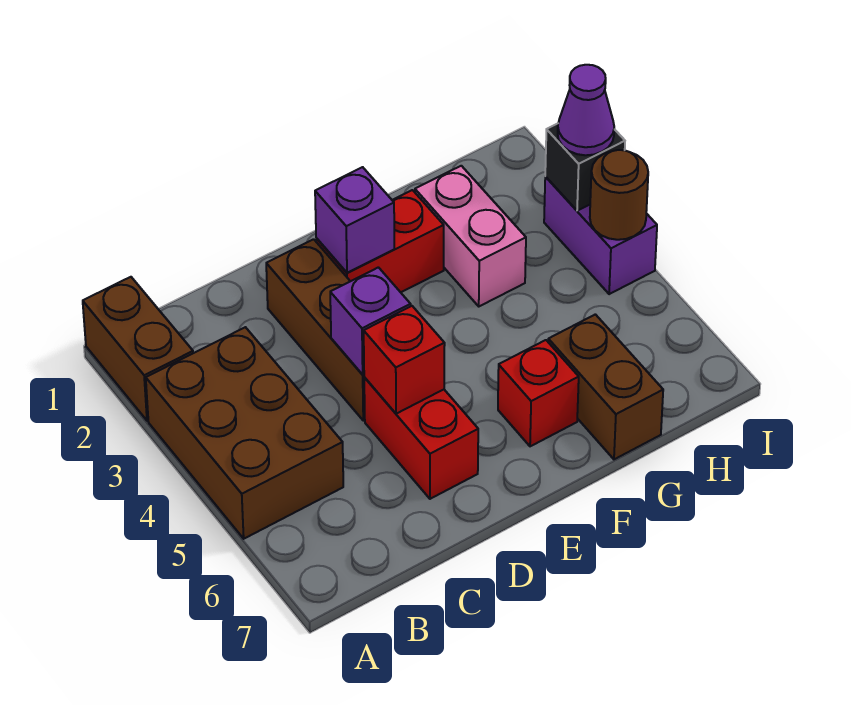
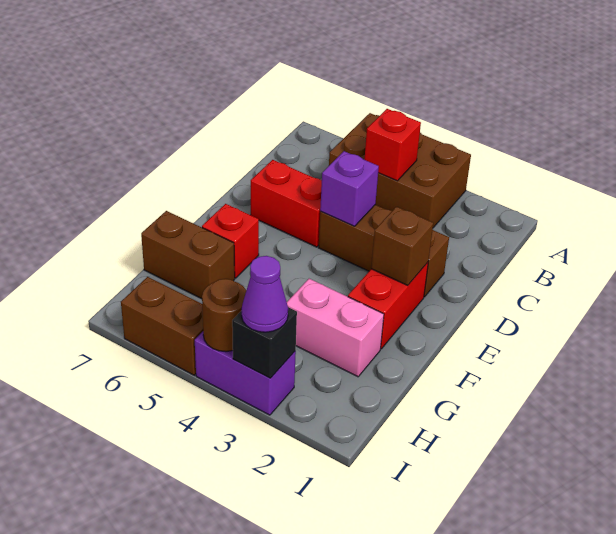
brown 1x2 brick [83,277,193,421] -> brown 1x2 brick moved to [121,277,203,375]
red 1x1 brick [364,306,445,414] -> red 1x1 brick moved to [364,109,421,181]
purple 1x1 brick [315,167,394,273] -> brown 1x1 brick [371,207,433,285]

